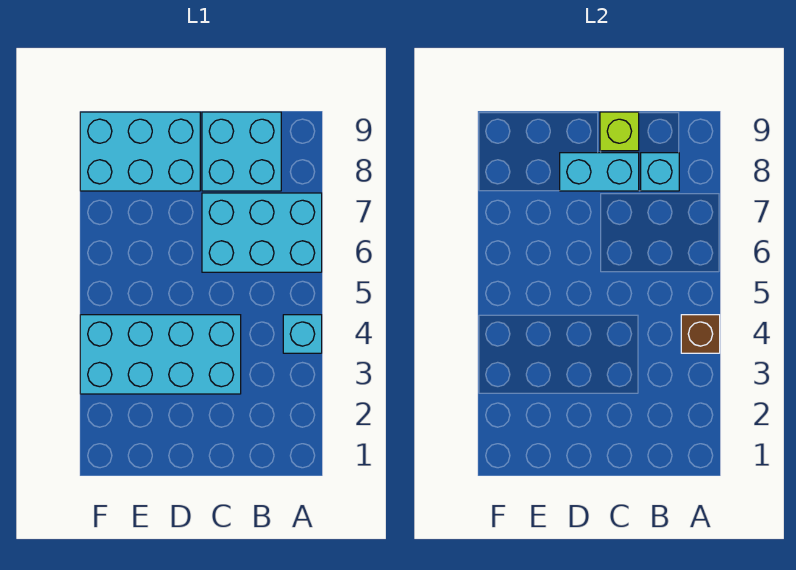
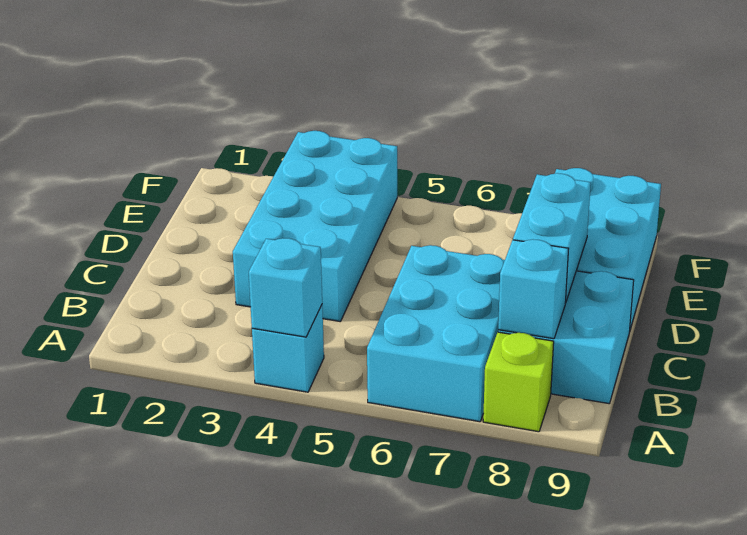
brown 1x1 brick [681,315,720,353] -> cyan 1x1 brick [249,238,322,337]
lime 1x1 brick [600,112,639,151] -> lime 1x1 brick moved to [483,332,554,432]

